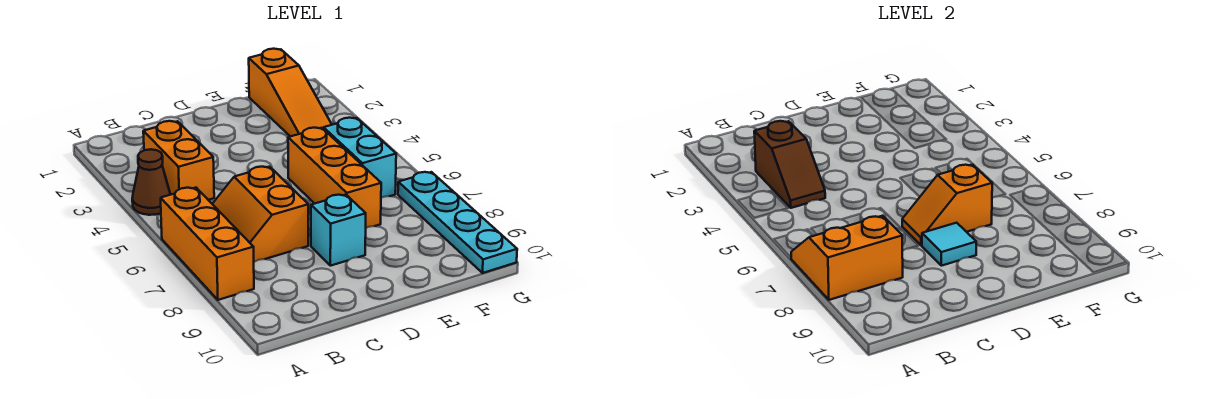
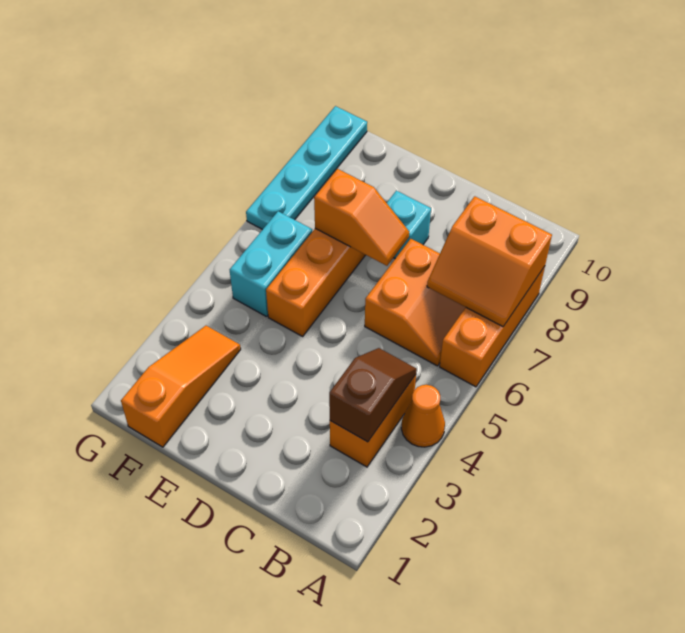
brown 1x1 cone [132,149,171,215] -> orange 1x1 cone [401,385,445,447]
cyan 1x1 tile [922,223,976,266] -> none

